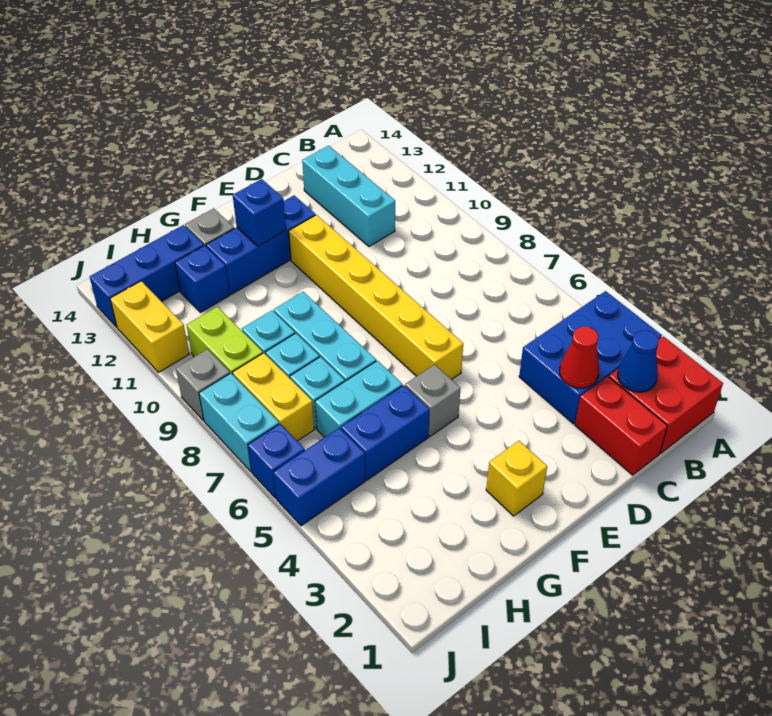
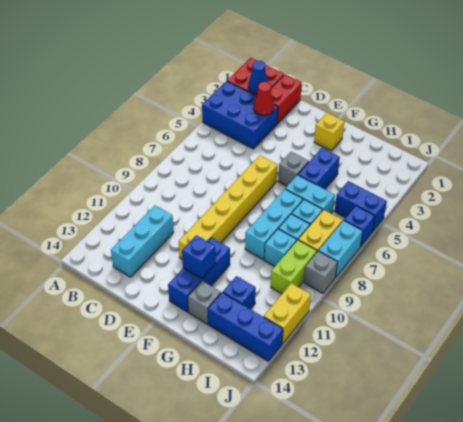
blue 1x3 brick [206,195,316,295] -> blue 1x3 brick turned to [168,238,230,312]
blue 1x2 brick [341,385,429,480] -> blue 1x2 brick turned to [298,148,340,189]

